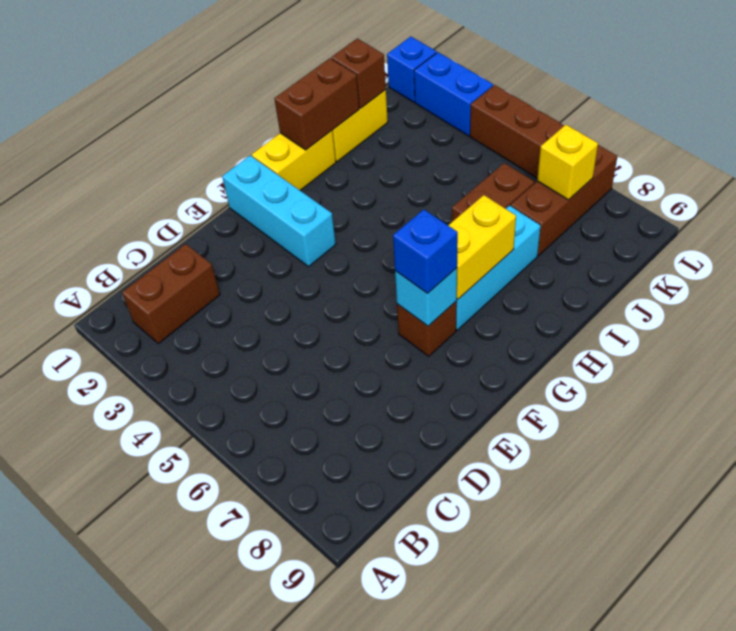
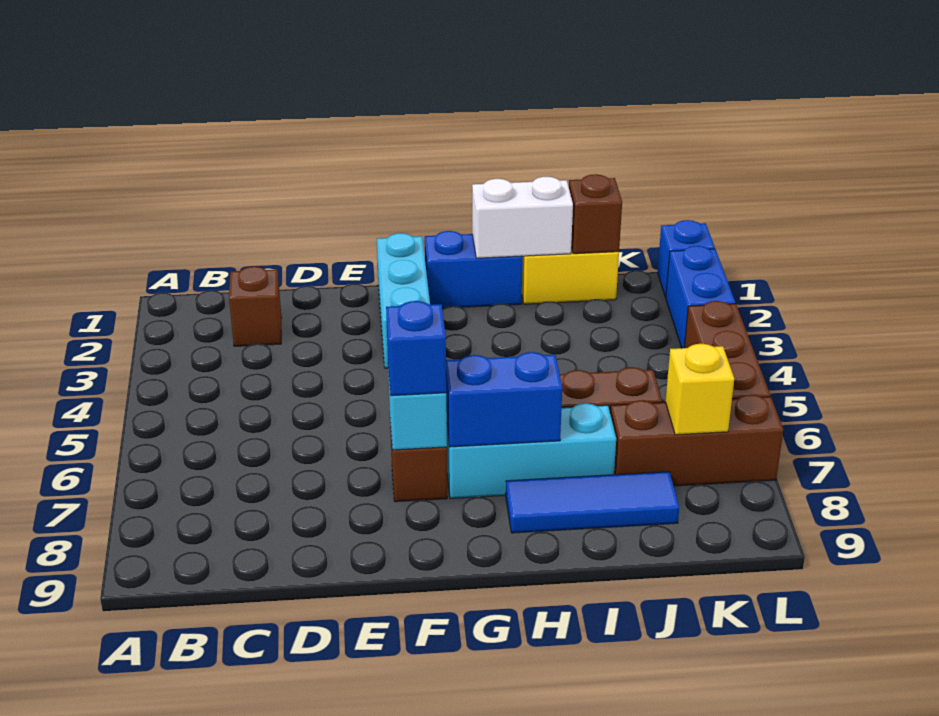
brown 1x2 brick [122,244,220,344] -> brown 1x1 brick [229,266,282,346]
yellow 1x2 brick [252,131,336,190] -> blue 1x2 brick [425,231,522,308]
yellow 1x2 brick [448,195,516,299] -> blue 1x2 brick [446,352,562,447]
brown 1x2 brick [274,58,359,150] -> white 1x2 brick [472,177,573,258]
none -> blue 1x3 tile [506,472,679,533]

